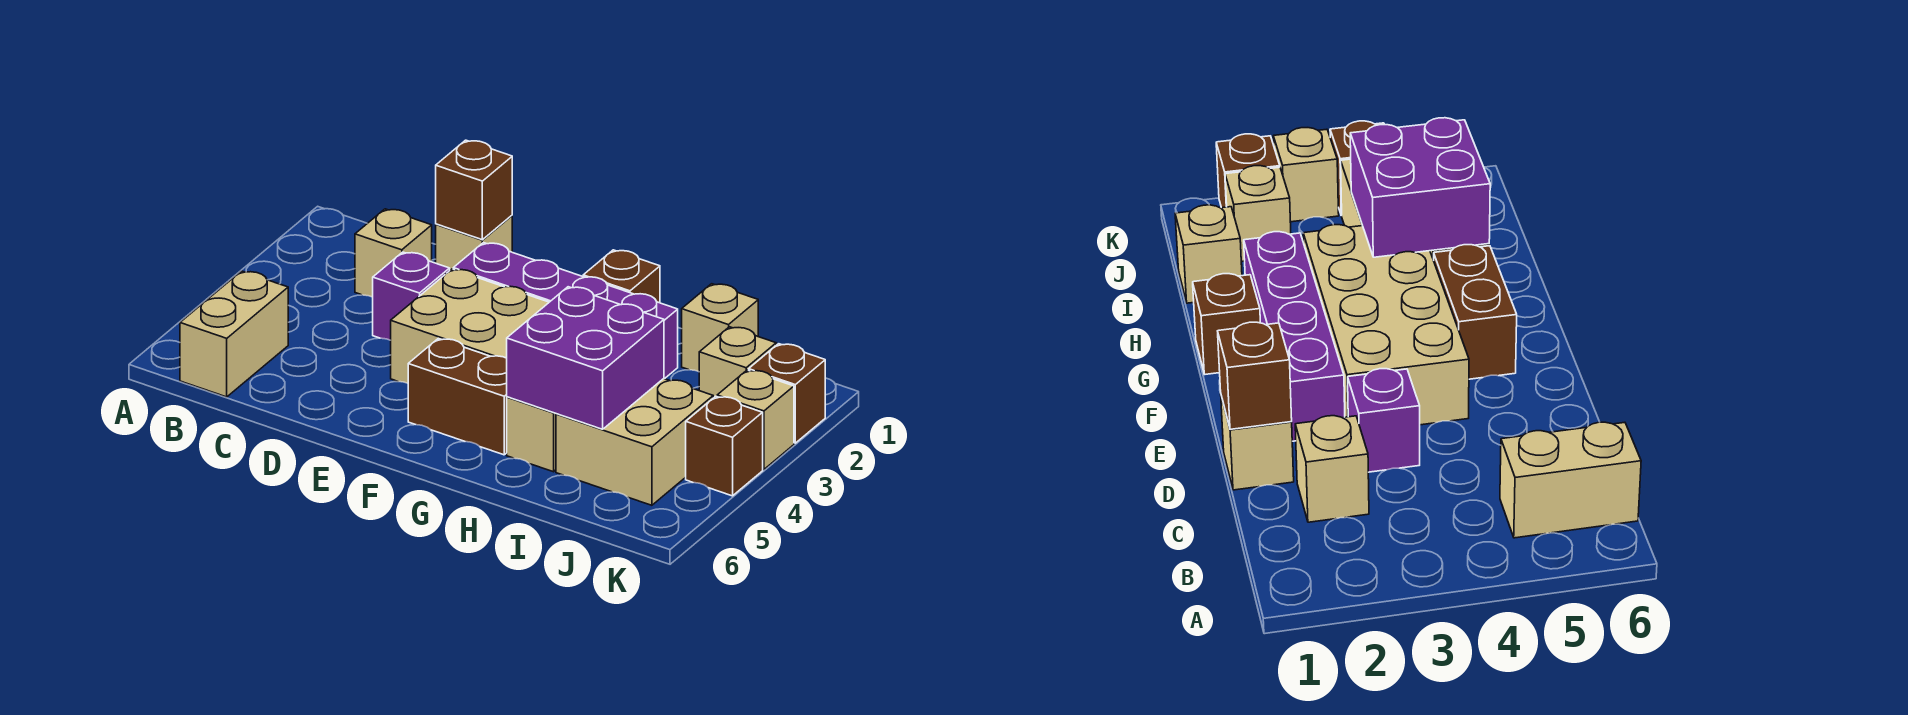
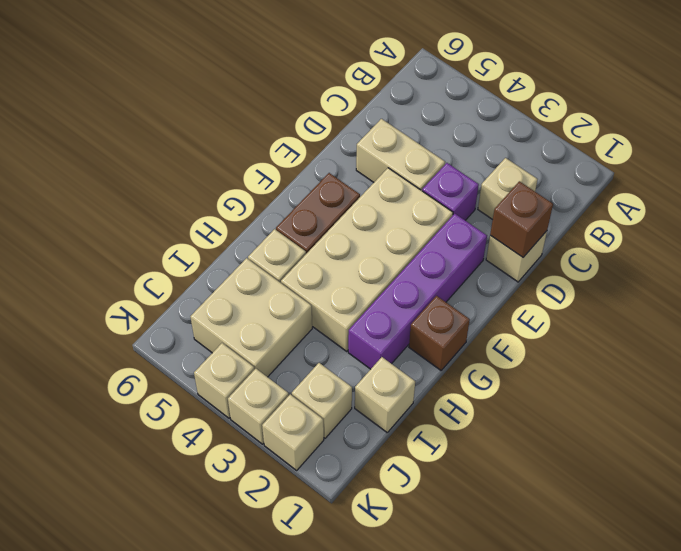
tan 1x2 brick [180,271,288,397] -> tan 1x2 brick moved to [356,119,445,191]
purple 2x2 brick [507,287,664,429] -> none
brown 1x1 brick [749,344,825,443] -> tan 1x1 brick [262,394,324,470]
brown 1x1 brick [686,396,763,496] -> tan 1x1 brick [194,343,254,418]

